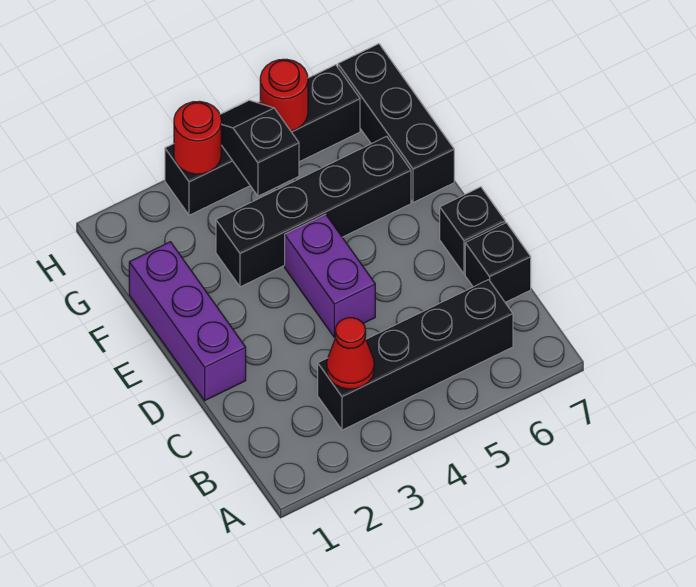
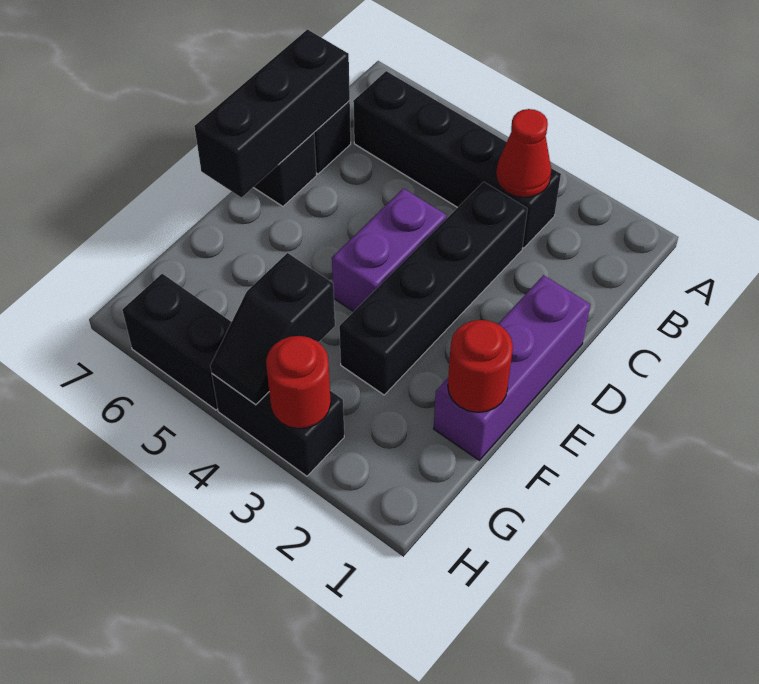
black 1x4 brick [216,136,411,287] -> black 1x4 brick turned to [339,182,528,395]
black 1x3 brick [338,44,454,203] -> black 1x3 brick moved to [194,29,350,198]
red 1x1 round brick [260,59,308,131] -> red 1x1 round brick moved to [448,320,513,412]

